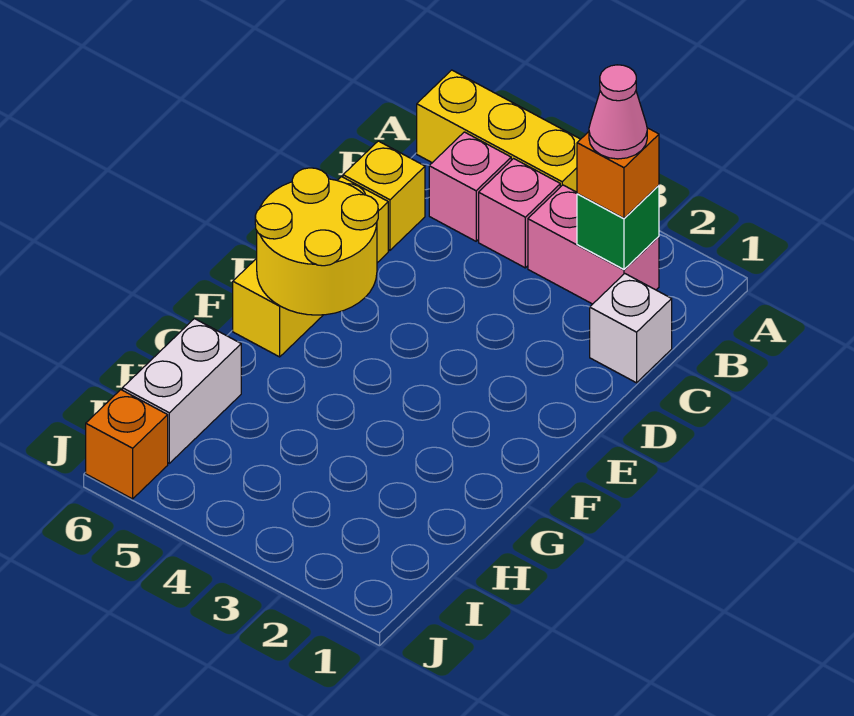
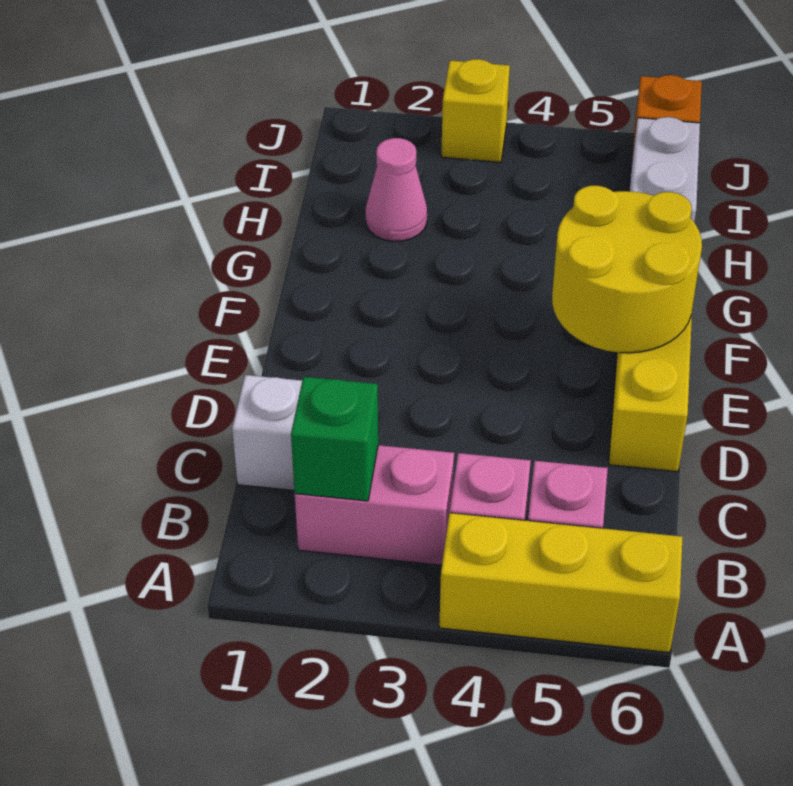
orange 1x1 brick [577,128,659,218] -> none
pink 1x1 cone [589,65,647,159] -> pink 1x1 cone moved to [366,138,427,241]
yellow 1x1 brick [343,141,425,250] -> yellow 1x1 brick moved to [441,59,510,162]

